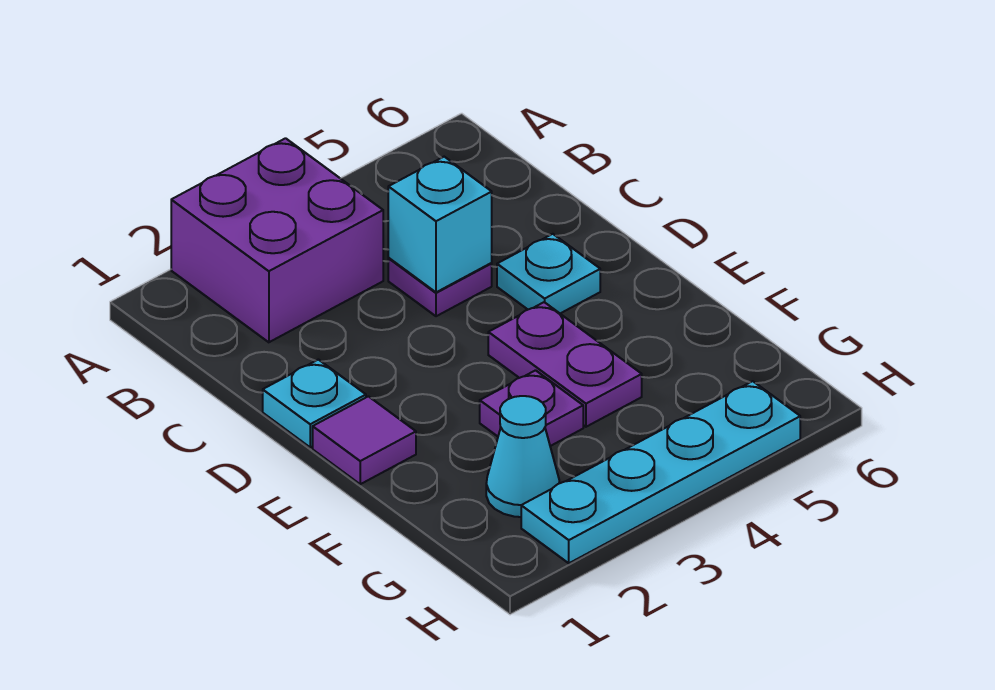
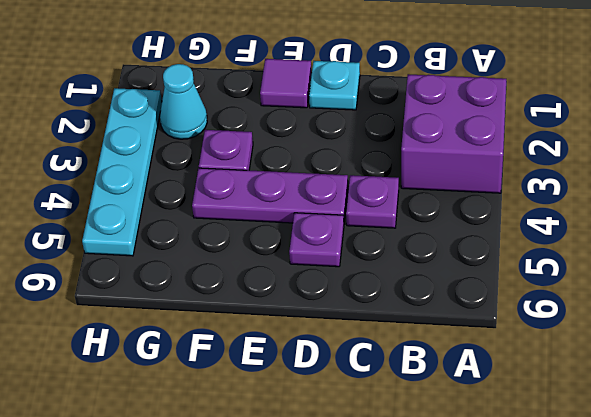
cyan 1x1 brick [388,157,492,292] -> none
cyan 1x1 plate [497,234,600,313] -> purple 1x1 plate [289,213,344,267]
purple 1x2 plate [488,302,642,427] -> purple 1x3 plate [192,168,348,223]

